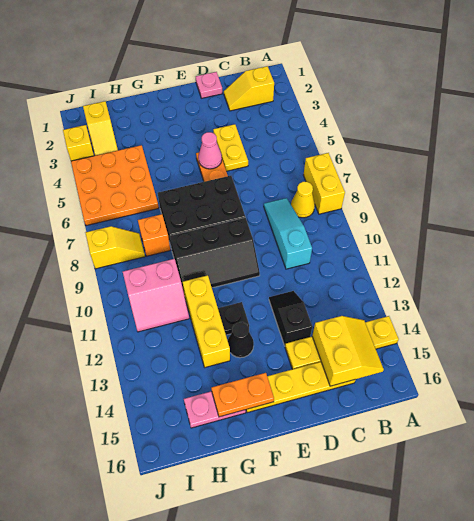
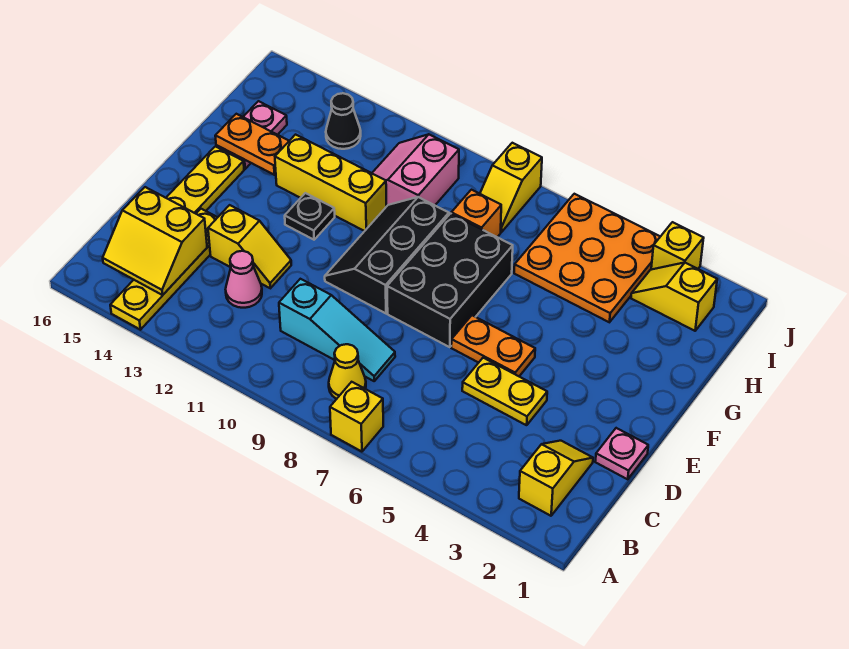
yellow 1x2 brick [303,153,345,214] -> yellow 1x1 brick [330,382,383,452]
black 1x2 slope [269,291,312,346] -> yellow 1x2 slope [208,205,291,288]
pink 1x1 cone [198,132,222,169] -> pink 1x1 cone moved to [226,251,262,308]
black 1x1 cone [228,322,254,358] -> black 1x1 cone moved to [326,93,361,149]
orange 1x2 plate [211,373,274,417] -> orange 1x2 plate turned to [215,114,289,175]

